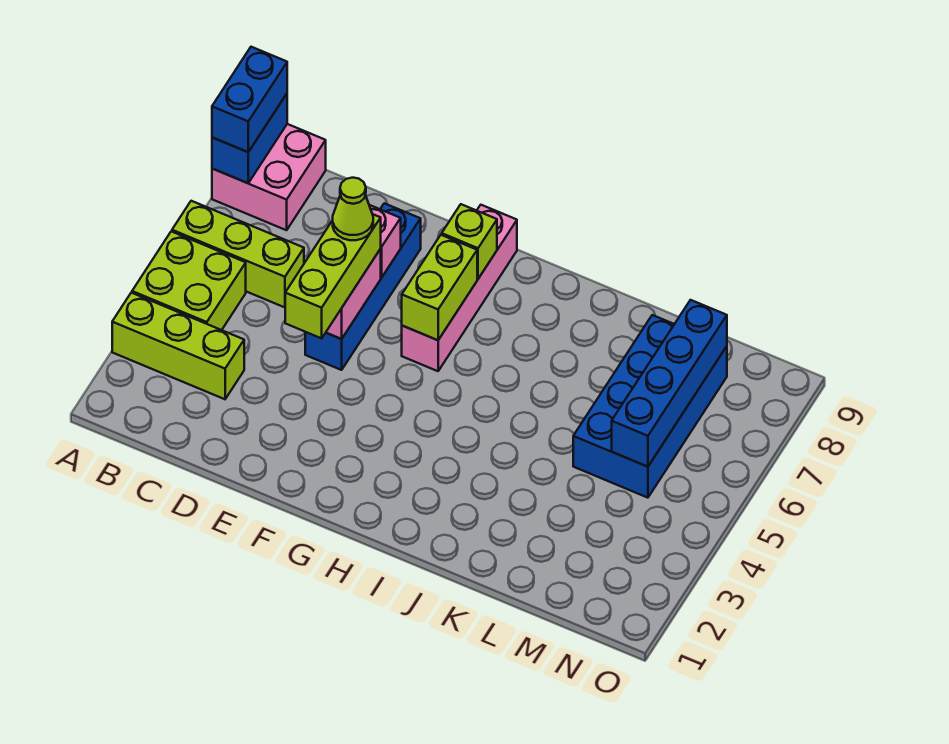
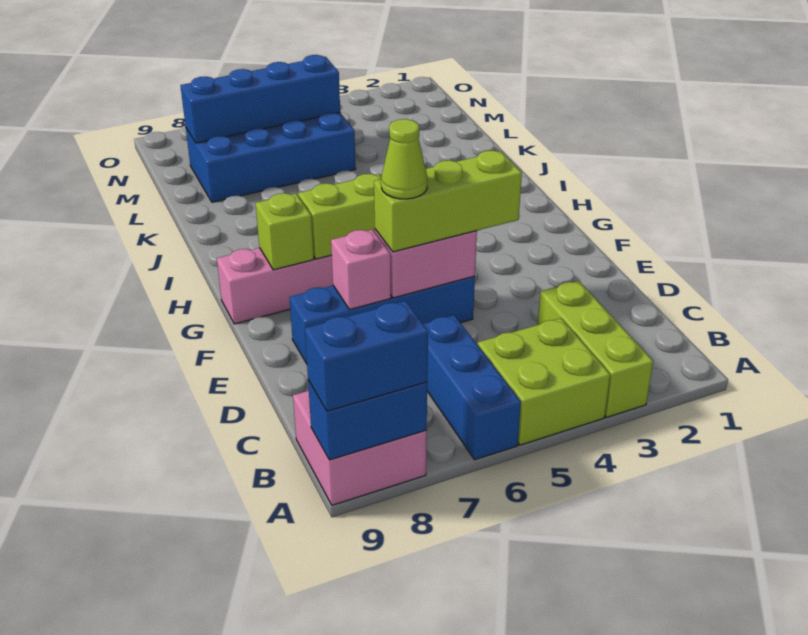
lime 1x3 brick [172,201,304,307] -> blue 1x3 brick [423,315,521,460]

